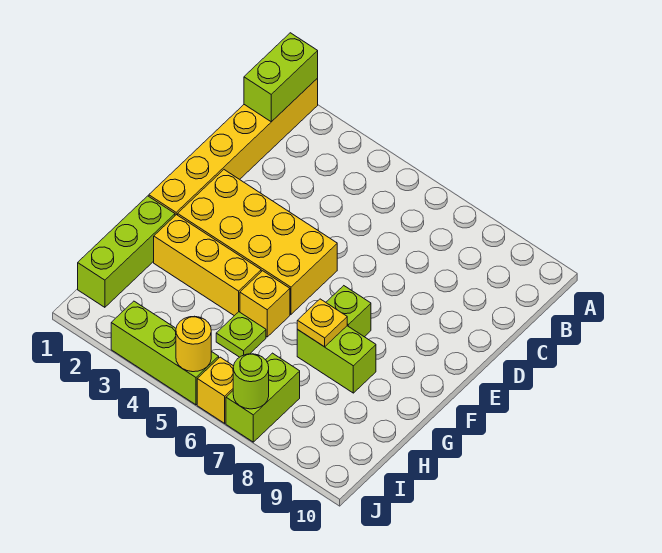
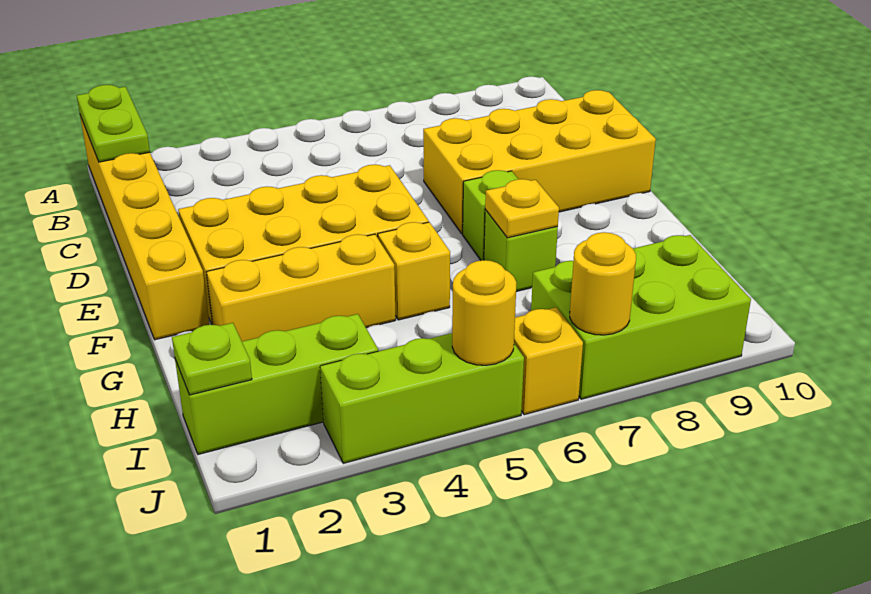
lime 1x2 brick [244,33,318,122] -> lime 1x2 plate [77,85,150,162]
none -> yellow 2x4 brick [423,90,656,234]
lime 1x3 brick [78,196,175,307] -> lime 1x3 brick turned to [175,314,378,454]
lime 1x2 brick [297,326,376,393] -> lime 1x1 brick [484,210,558,292]
lime 1x1 plate [216,312,266,357] -> lime 1x1 plate moved to [172,323,252,395]
lime 1x2 brick [226,353,300,442] -> lime 2x3 brick [531,235,751,399]
lime 1x1 round brick [233,354,269,409] -> yellow 1x1 round brick [570,232,636,335]

